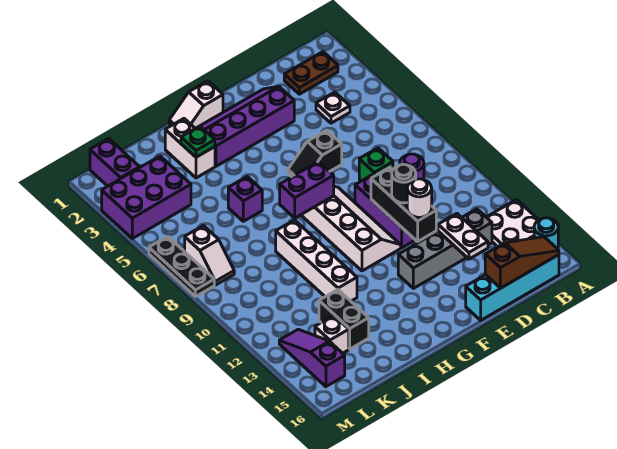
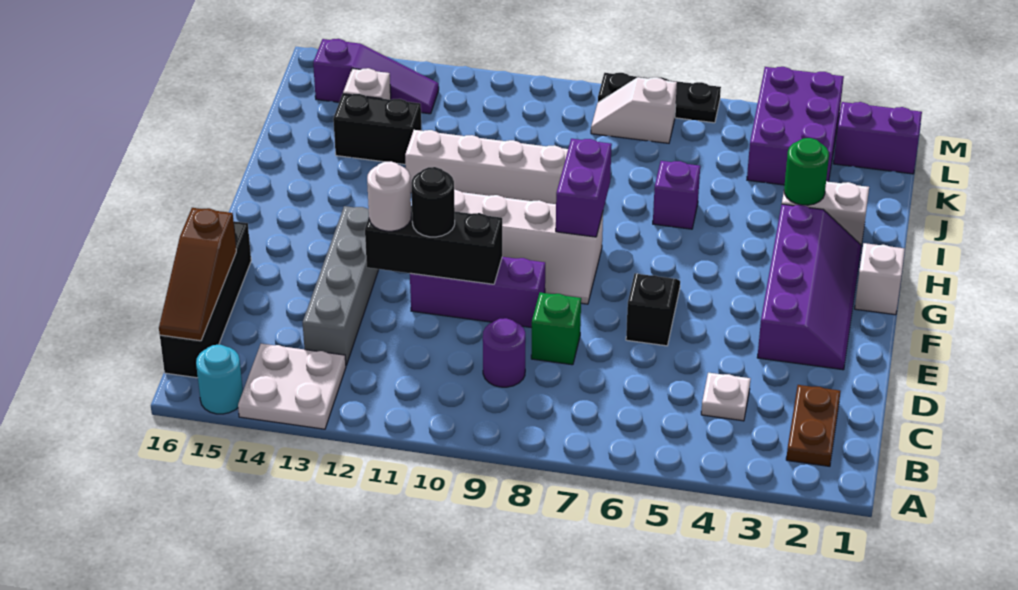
cyan 1x4 brick [466,255,559,320] -> black 1x4 brick [160,221,251,378]
white 1x2 plate [438,214,488,259] -> none
green 1x1 plate [181,126,215,157] -> green 1x1 round brick [784,138,829,205]

